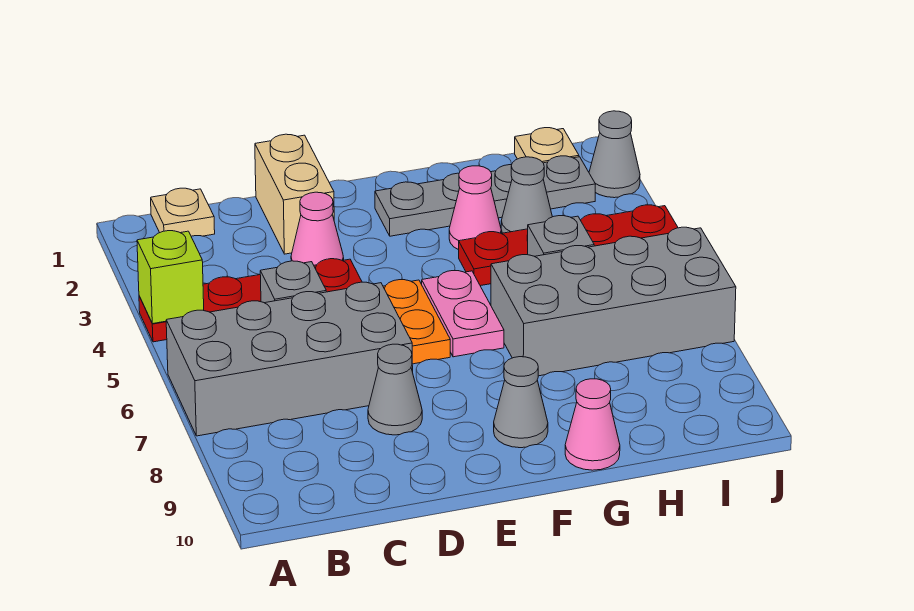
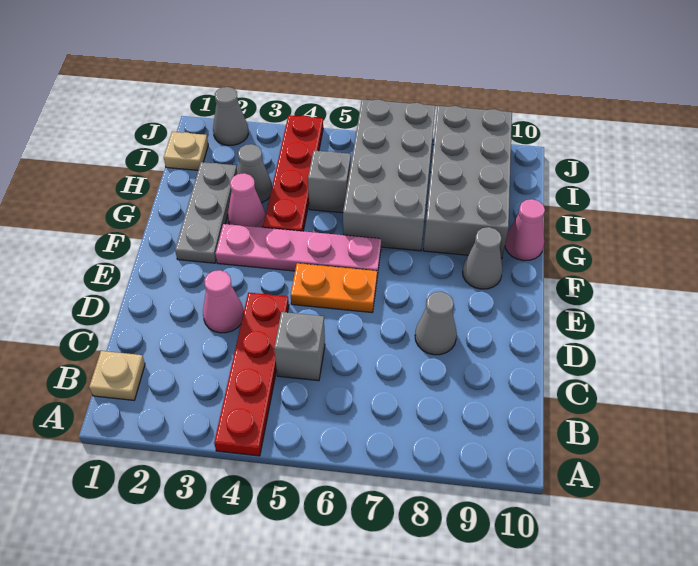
lime 1x1 brick [137,231,204,324] -> none
grey 2x4 brick [166,282,413,436] -> grey 2x4 brick moved to [423,106,512,258]
tan 1x2 brick [255,134,334,254] -> none
grey 1x4 plate [375,156,596,236] -> grey 1x3 plate [175,162,237,263]
pink 1x2 plate [422,271,504,357] -> pink 1x4 plate [216,224,381,276]

